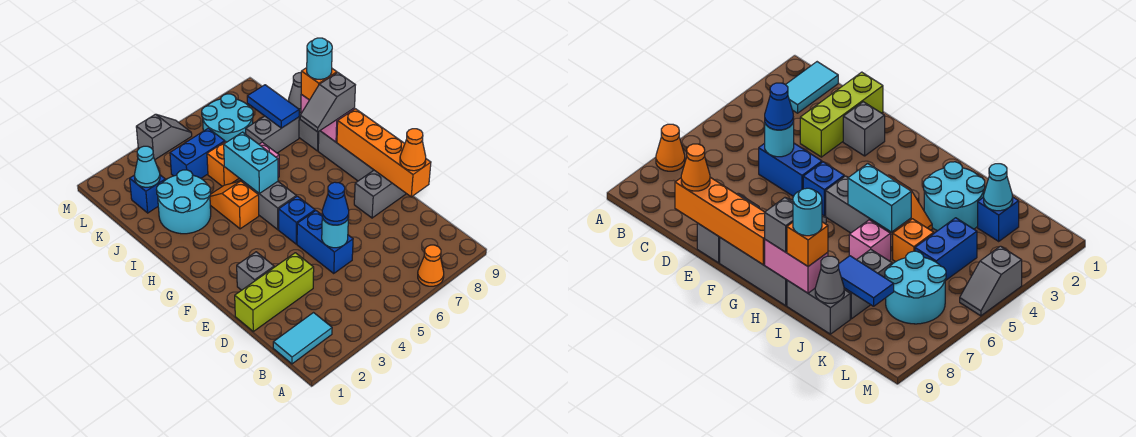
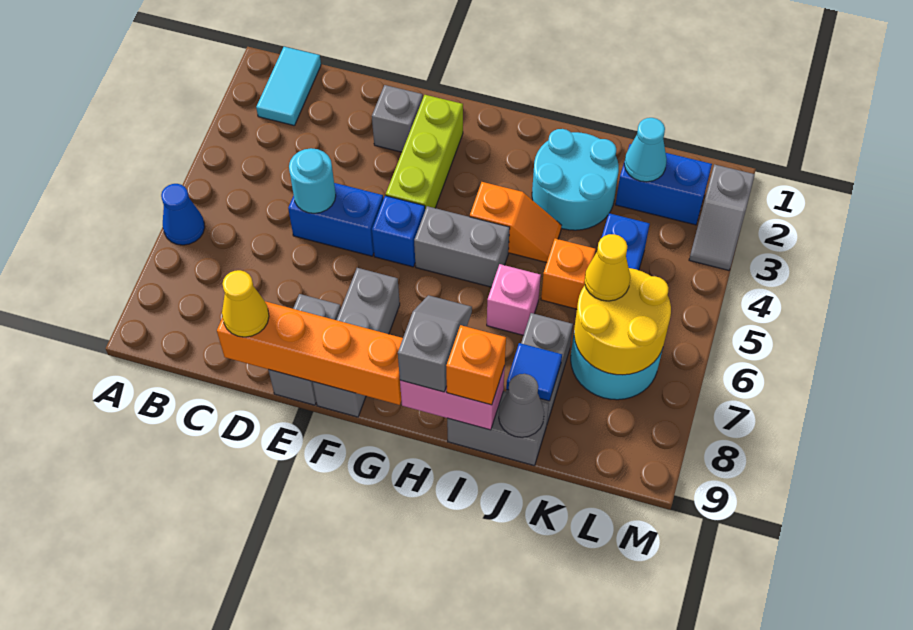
orange 1x1 cone [418,245,444,286] -> none
lime 1x3 brick [235,253,314,331] -> lime 1x3 brick moved to [386,95,463,210]
blue 1x1 cone [322,182,349,225] -> blue 1x1 cone moved to [161,184,205,245]
orange 1x1 cone [400,129,426,171] -> yellow 1x1 cone [222,270,269,337]
grey 1x3 brick [318,131,373,181] -> grey 1x3 brick turned to [313,268,400,417]
cyan 1x2 brick [224,132,278,194] -> none
cyan 1x1 round brick [307,38,332,80] -> none
blue 1x2 tile [247,85,299,128] -> blue 1x1 tile [506,343,562,401]
blue 1x1 brick [130,175,165,213] -> blue 1x2 brick [615,144,712,225]
none -> yellow 2x2 round brick [574,268,671,375]
none -> yellow 1x1 cone [585,234,630,301]
grey 1x2 slope [136,114,192,159] -> grey 1x2 slope moved to [689,164,755,270]

